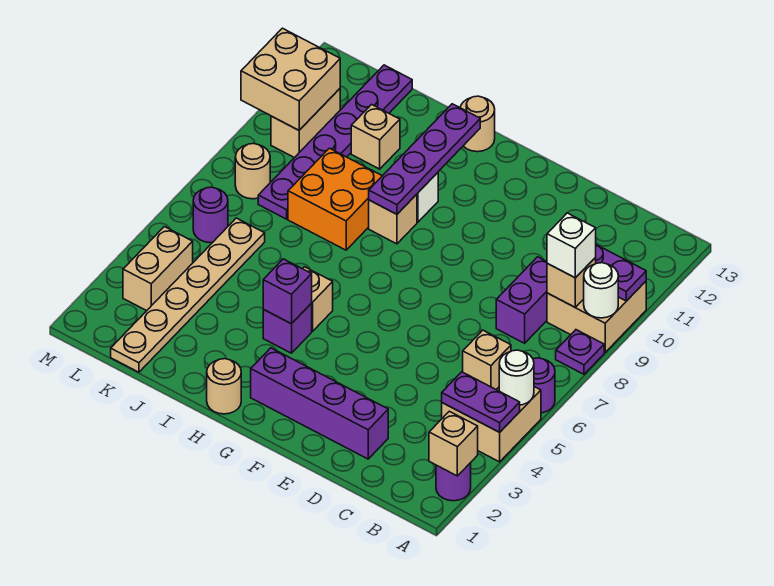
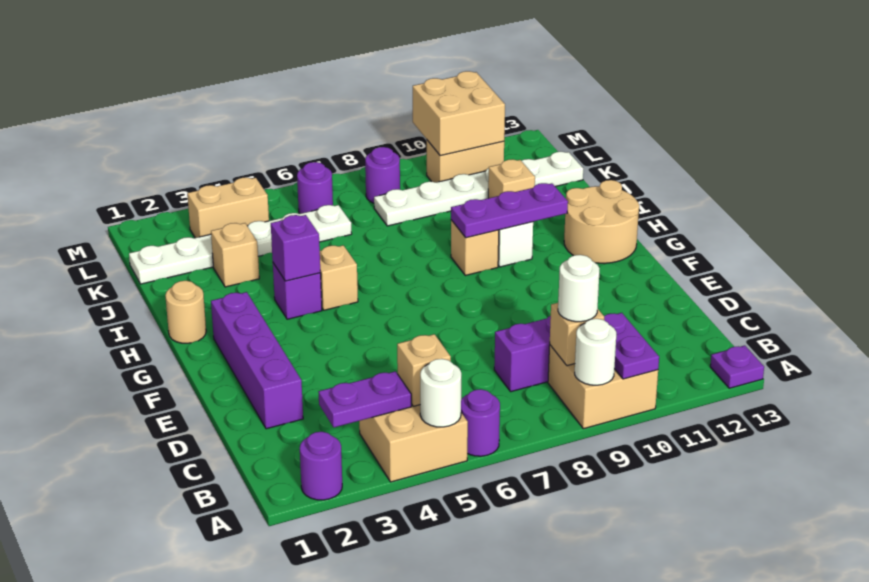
tan 1x1 brick [429,411,478,476] -> tan 1x1 brick moved to [211,223,259,287]
purple 1x2 plate [442,372,520,432] -> purple 1x2 plate turned to [319,371,411,427]
purple 1x1 plate [556,330,604,374] -> purple 1x1 plate moved to [710,346,764,388]
white 1x1 brick [547,213,596,278] -> white 1x1 round brick [558,255,600,322]
purple 1x4 plate [369,104,480,214] -> purple 1x3 plate [451,183,568,238]
tan 1x1 round brick [460,96,495,152] -> tan 2x2 round brick [564,180,639,263]
orange 2x2 brick [288,148,382,250] -> none
tan 1x6 plate [111,218,265,372] -> white 1x6 plate [129,205,352,284]
purple 1x6 plate [258,65,412,219] -> white 1x6 plate [374,152,583,226]
tan 1x1 round brick [235,144,270,199] -> purple 1x1 round brick [365,147,400,203]

